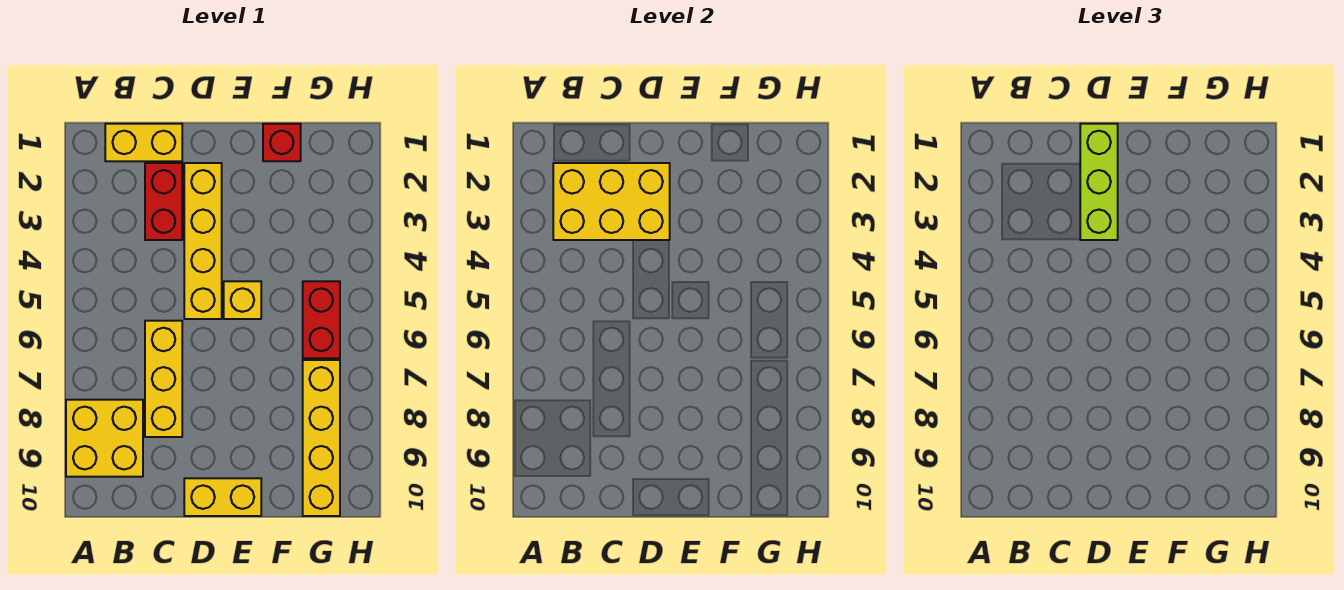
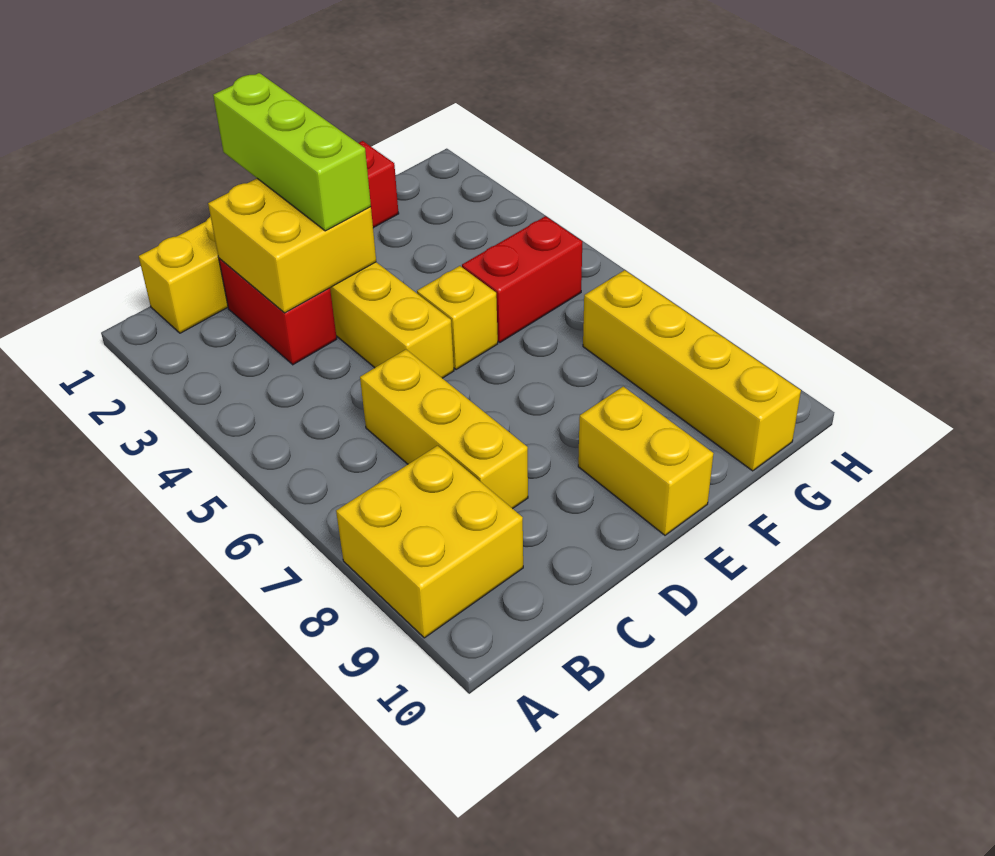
yellow 2x3 brick [553,163,670,240] -> yellow 2x2 brick [208,179,376,313]
yellow 1x2 brick [184,478,261,516] -> yellow 1x2 brick turned to [578,387,714,535]
red 1x2 brick [303,281,340,358] -> red 1x2 brick turned to [462,216,582,342]

